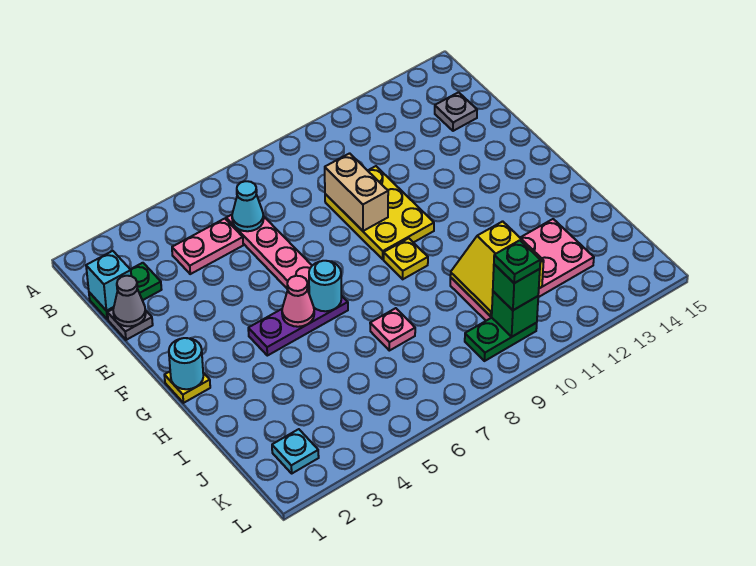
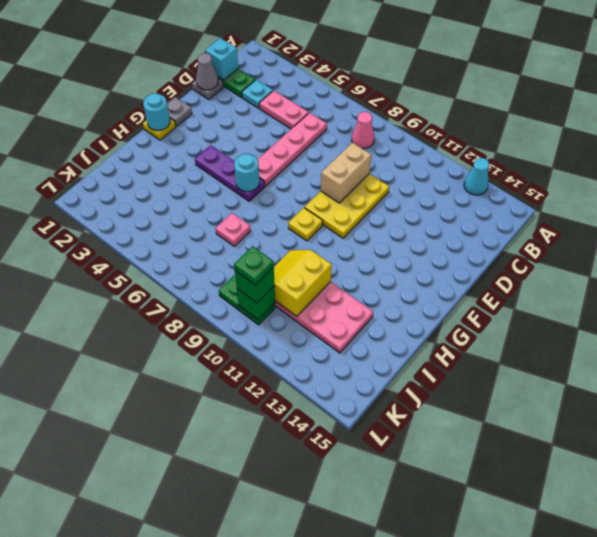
cyan 1x1 cone [232,181,264,231] -> cyan 1x1 cone moved to [464,158,489,195]
grey 1x1 plate [435,92,477,131] -> grey 1x1 plate moved to [167,97,192,126]
pink 1x1 cone [282,276,314,327] -> pink 1x1 cone moved to [352,112,375,149]
cyan 1x1 plate [272,429,319,473] -> cyan 1x1 plate moved to [242,80,273,108]

